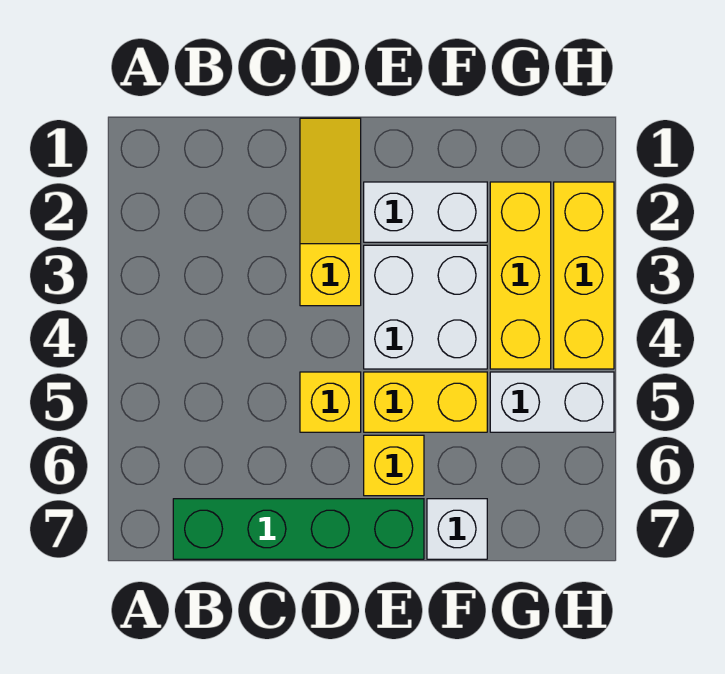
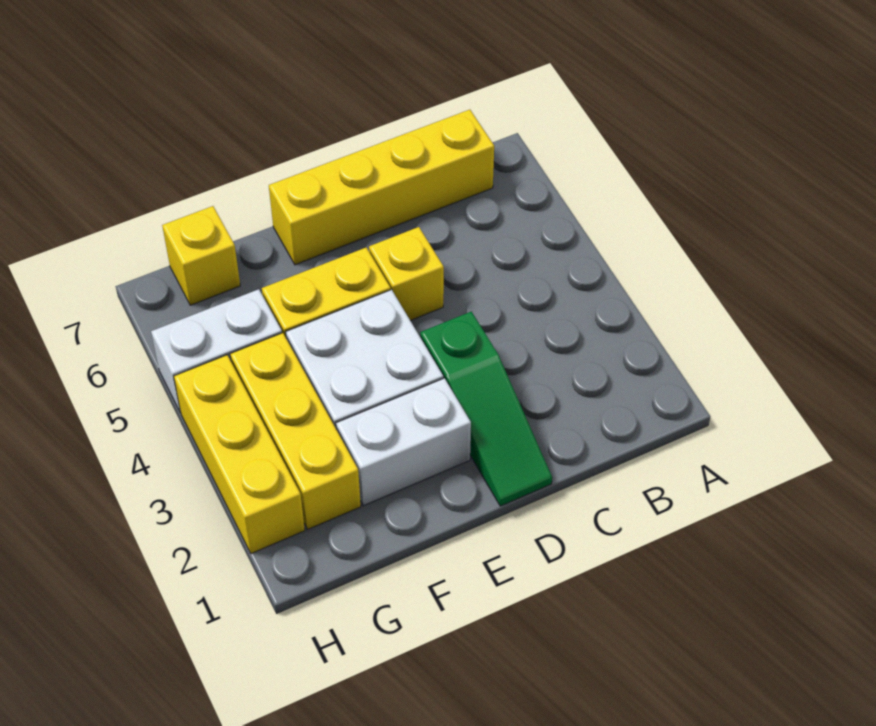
green 1x4 brick [173,499,424,559] -> yellow 1x4 brick [269,110,494,265]
yellow 1x3 slope [300,118,361,306] -> green 1x3 slope [420,312,552,506]
yellow 1x1 brick [364,435,424,496] -> yellow 1x1 brick moved to [162,206,240,305]
white 1x1 brick [427,499,487,559] -> none

